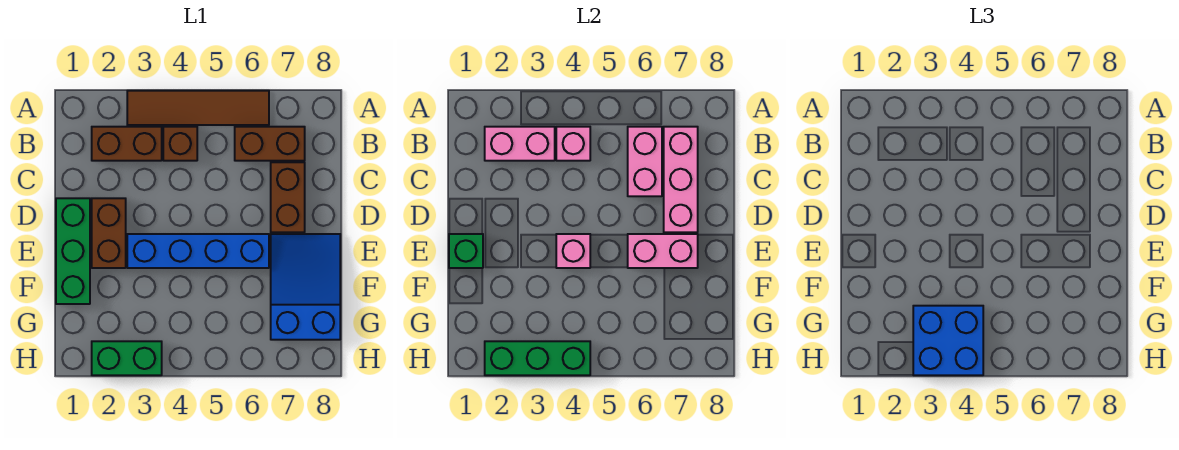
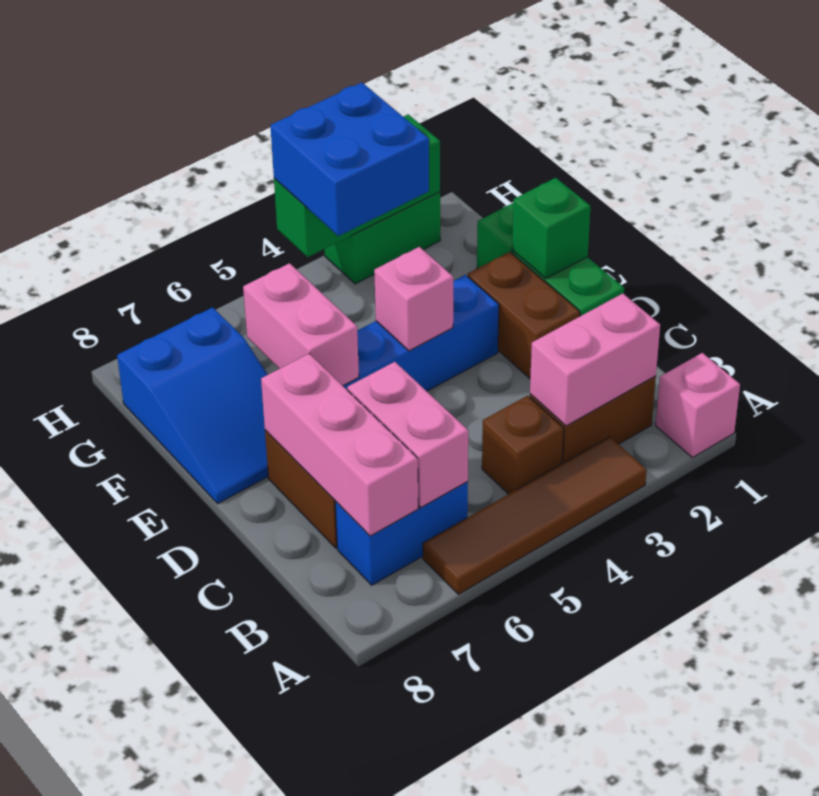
pink 1x1 brick [556,127,590,161] -> pink 1x1 brick moved to [656,353,740,457]
brown 1x2 brick [235,127,305,161] -> blue 1x2 brick [335,482,468,585]
pink 1x2 brick [628,234,698,268] -> pink 1x2 brick turned to [243,263,359,386]

